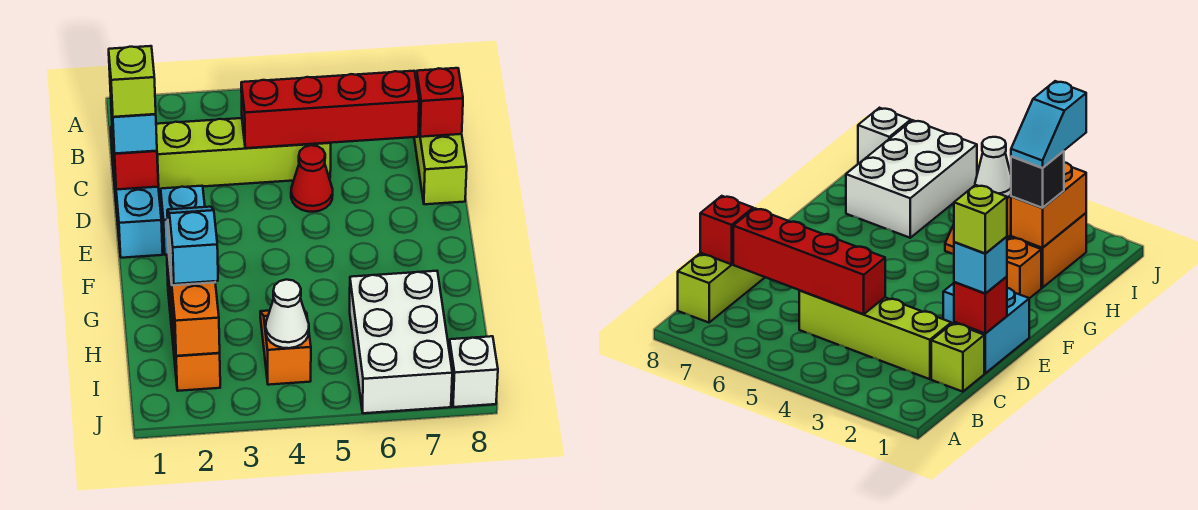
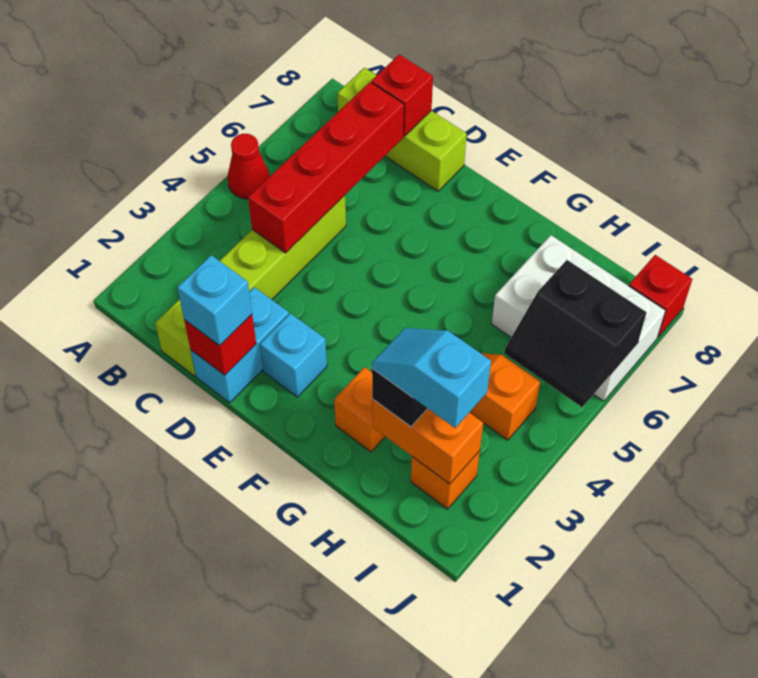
cyan 1x2 brick [114,169,163,258] -> cyan 1x2 brick turned to [191,287,289,403]
lime 1x1 brick [109,46,156,117] -> none
red 1x1 cone [291,145,333,212] -> red 1x1 cone moved to [228,134,269,199]
orange 1x2 brick [170,295,220,391] -> orange 1x1 brick [411,451,480,509]
white 1x1 cone [266,280,309,348] -> none
none -> black 2x2 slope [504,260,647,407]
white 1x1 brick [449,336,498,407] -> red 1x1 brick [629,255,692,337]

